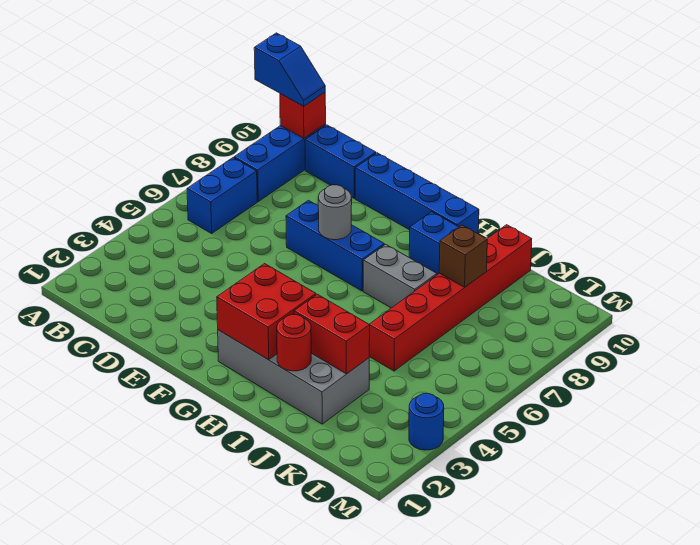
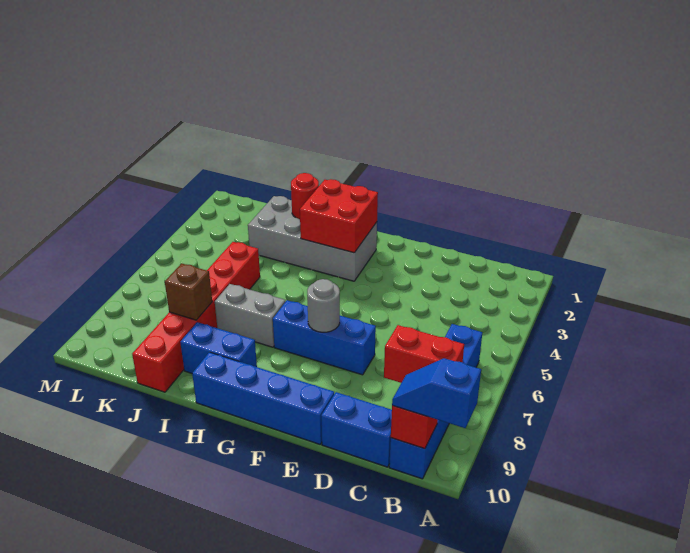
red 1x2 brick [294,294,370,374] -> red 1x2 brick moved to [384,325,464,383]
blue 1x1 round brick [409,394,444,450] -> none

